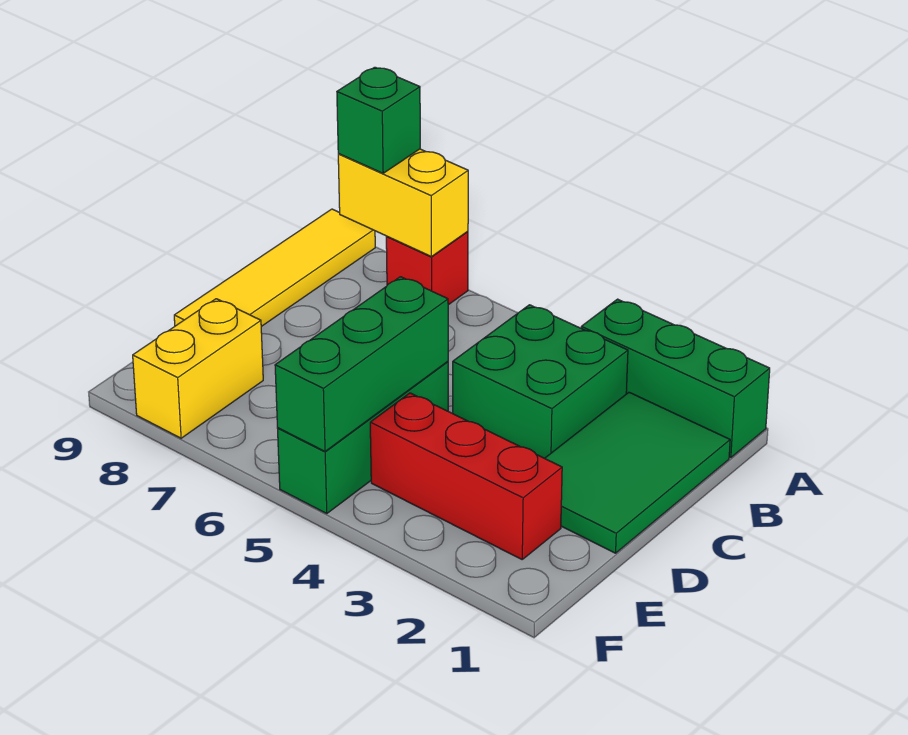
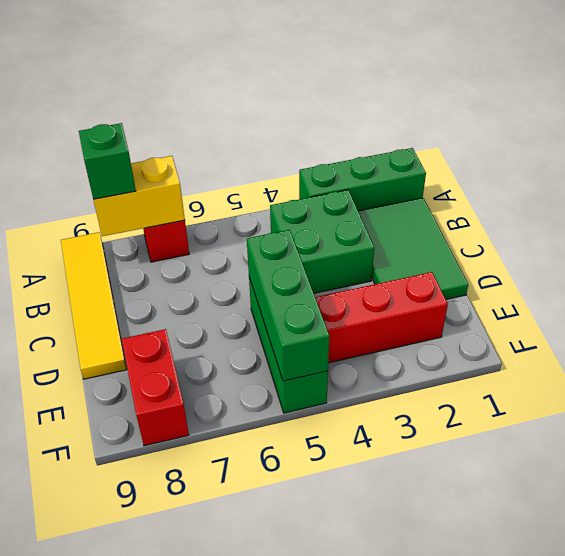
yellow 1x2 brick [133,299,263,438] -> red 1x2 brick [122,329,189,446]

